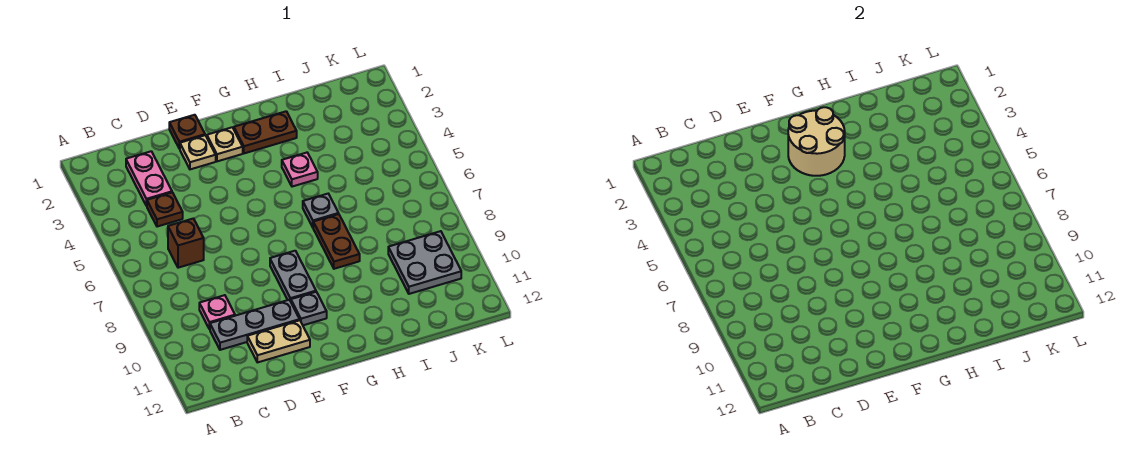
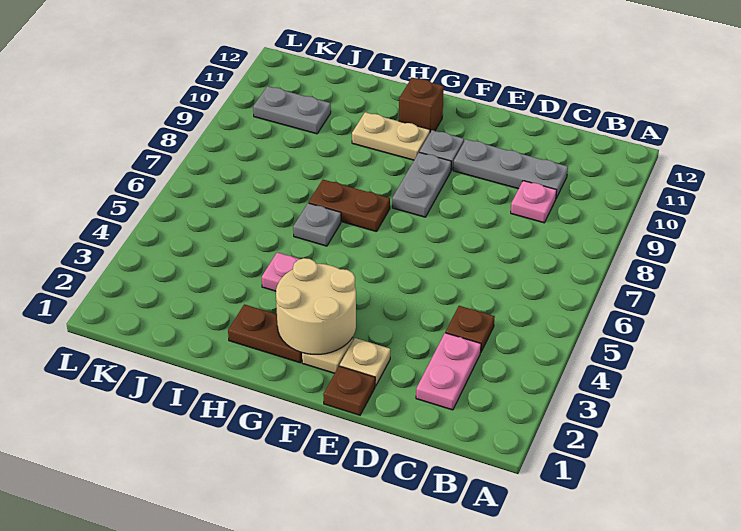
brown 1x1 brick [168,219,204,268] -> brown 1x1 brick moved to [399,78,444,132]
tan 1x2 plate [247,320,310,362] -> tan 1x2 plate moved to [352,112,430,160]
brown 1x2 plate [313,214,360,269] -> brown 1x2 plate turned to [309,180,390,232]
grey 2x2 plate [388,231,461,294] -> grey 1x2 plate [253,86,331,134]

